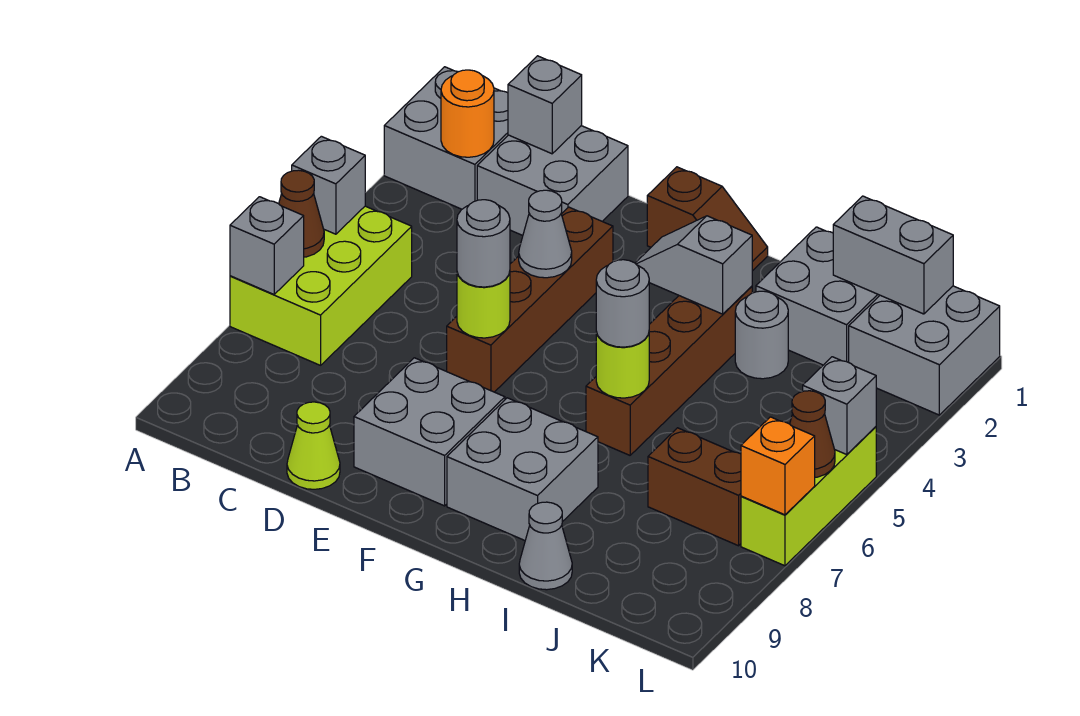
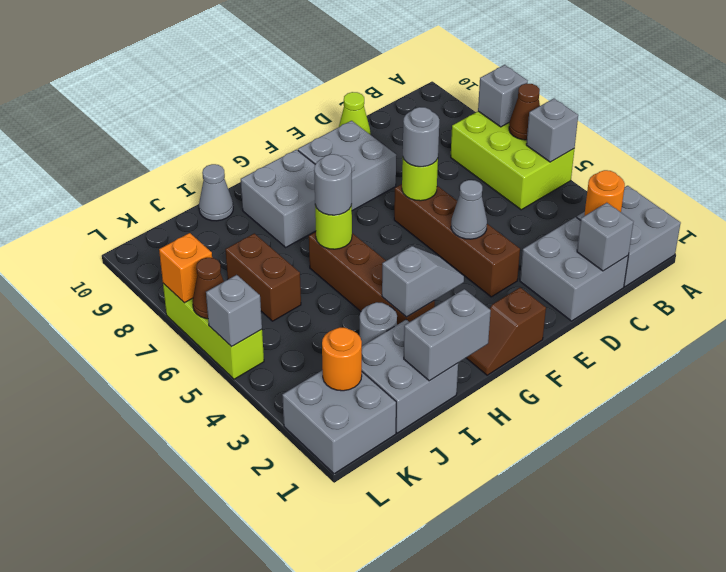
grey 1x2 brick [833,196,953,314] -> grey 1x2 brick moved to [404,289,491,381]
brown 1x2 brick [648,428,741,546] -> brown 1x2 brick turned to [225,233,301,321]
none -> orange 1x1 round brick [322,328,362,391]

